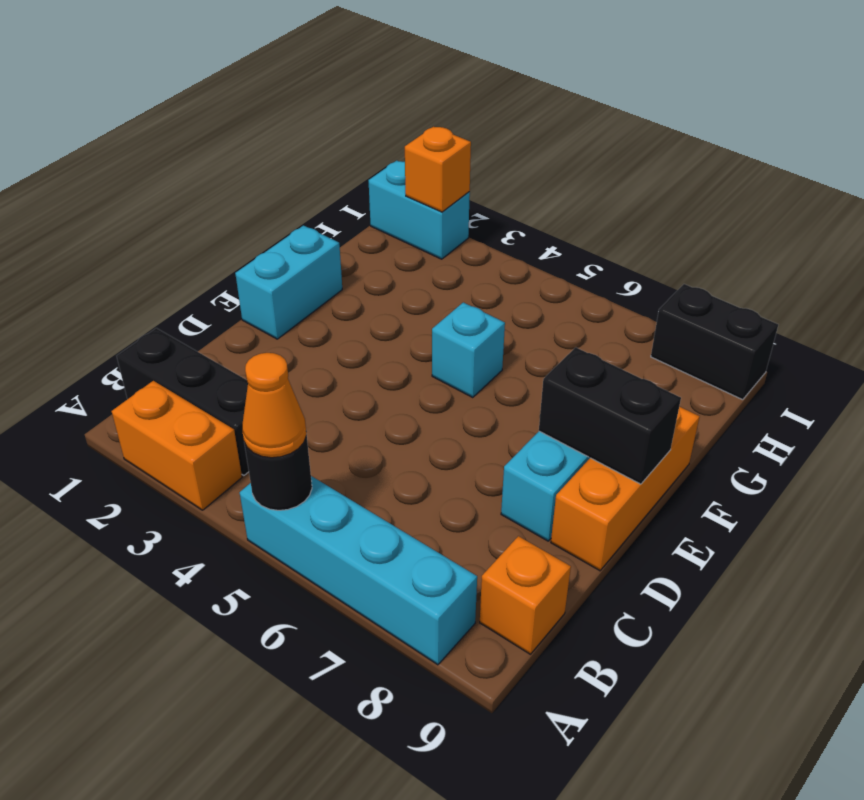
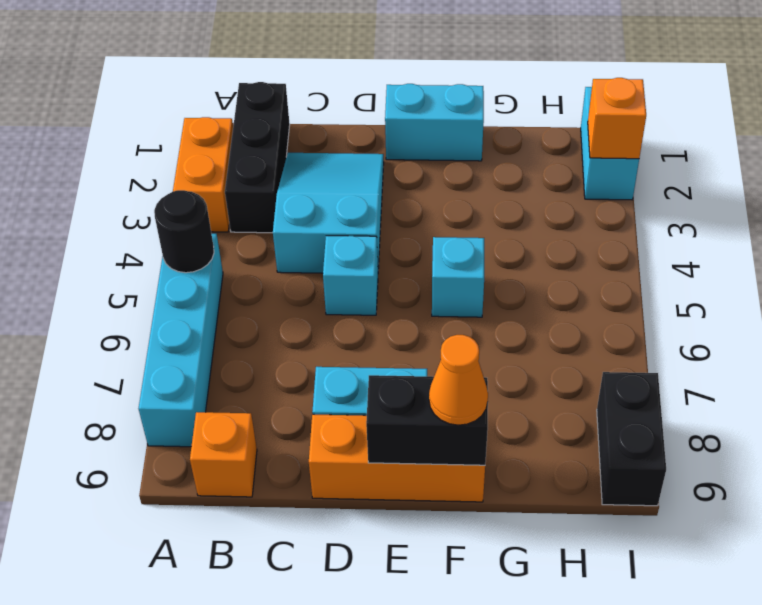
orange 1x1 cone [242,353,306,458] -> orange 1x1 cone moved to [429,335,488,425]
none -> cyan 2x3 slope [273,153,384,273]
none -> cyan 1x1 brick [323,236,378,315]
black 1x2 brick [539,347,681,484] -> black 1x2 brick turned to [366,375,488,465]

